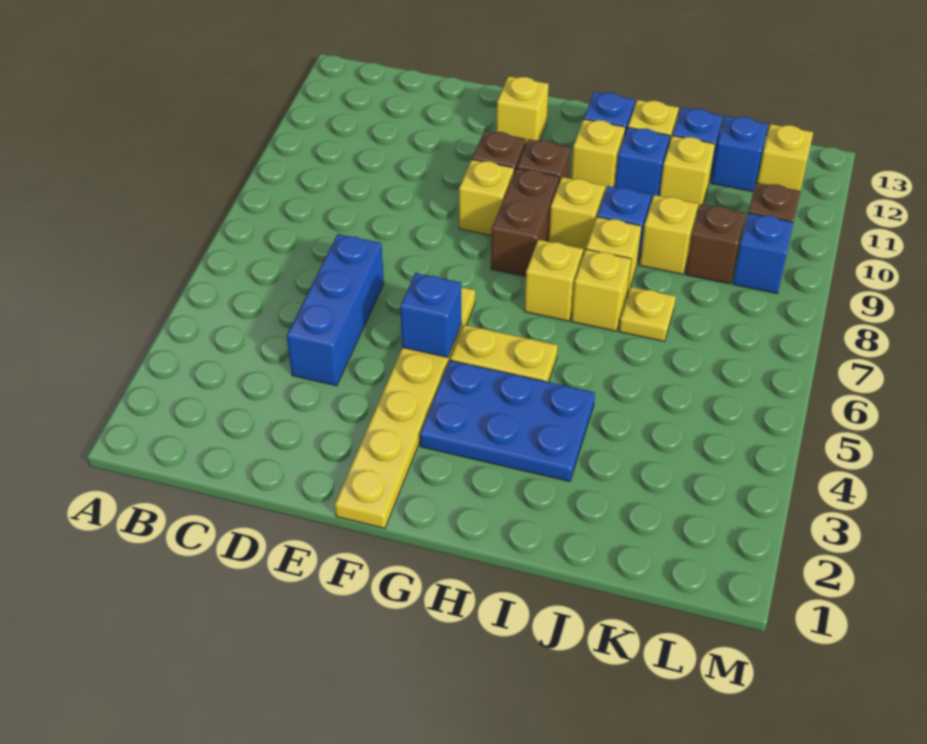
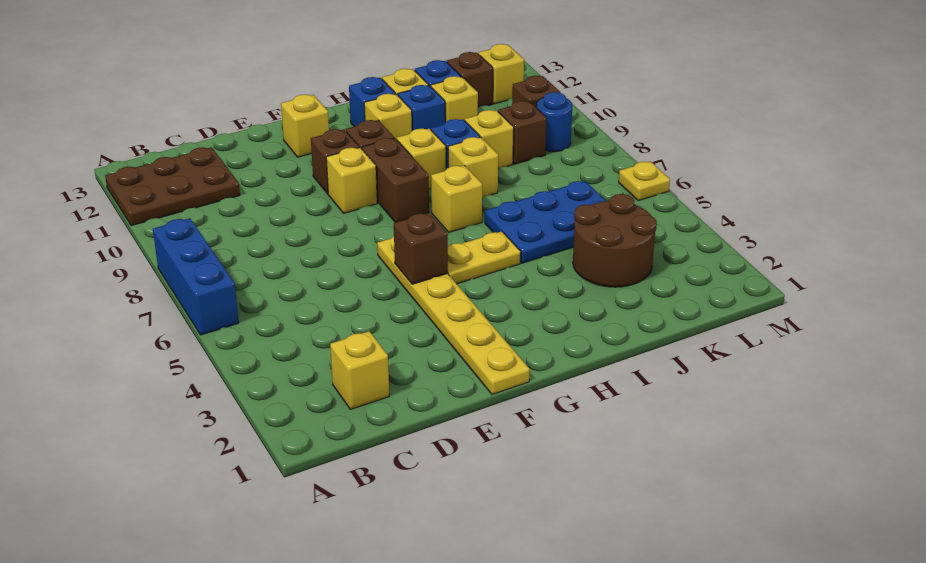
none -> brown 2x3 plate [105,147,240,226]
blue 1x3 brick [287,234,384,386] -> blue 1x3 brick moved to [153,218,239,335]
blue 1x1 brick [400,273,462,358] -> brown 1x1 brick [394,213,448,284]
blue 2x3 plate [420,360,595,482] -> blue 2x3 plate moved to [485,181,606,263]
yellow 1x1 brick [571,249,631,331] -> yellow 1x1 brick moved to [330,331,389,409]
none -> brown 2x2 round brick [573,194,657,287]
yellow 1x1 plate [619,287,676,342] -> yellow 1x1 plate moved to [619,162,670,201]
blue 1x1 brick [711,116,768,192] -> brown 1x1 brick [447,52,493,107]
blue 1x1 brick [733,213,794,294] -> blue 1x1 round brick [537,92,572,152]

